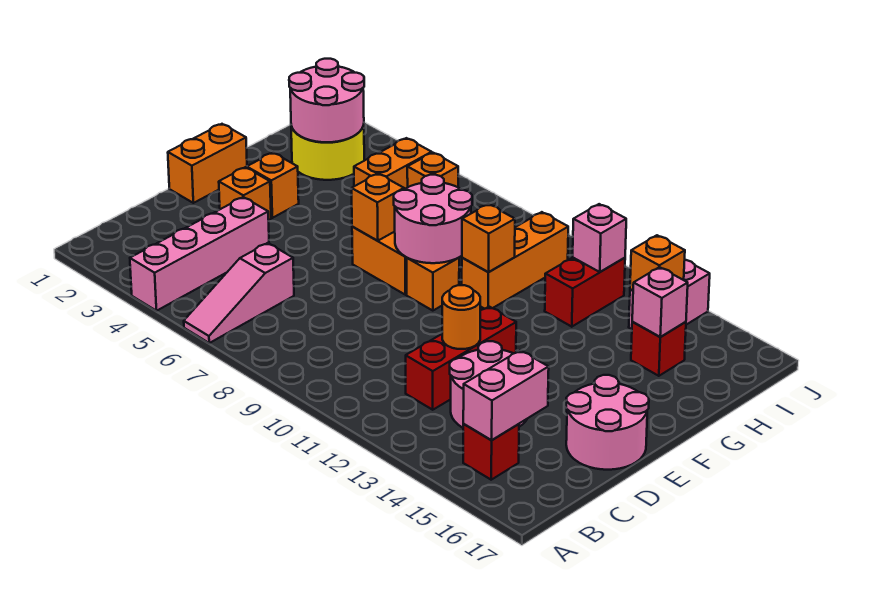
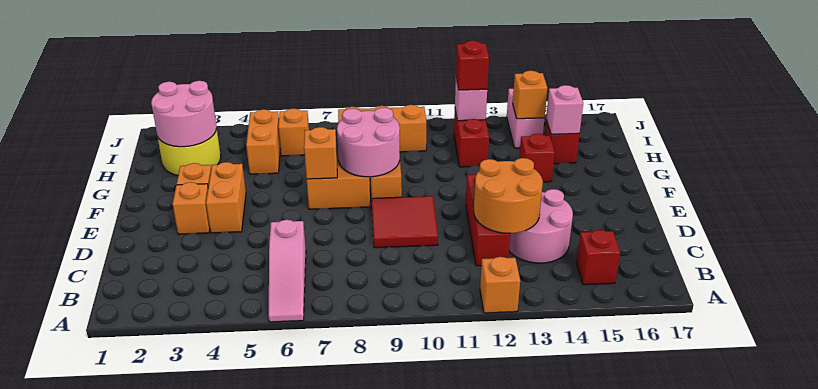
pink 1x4 brick [130,197,269,311] -> none
pink 1x2 brick [463,350,549,440] -> none
none -> red 2x2 tile [372,196,438,248]
orange 1x1 round brick [442,285,480,349] -> orange 2x2 round brick [474,158,543,233]
pink 2x2 round brick [566,375,649,470] -> none
orange 1x2 brick [168,124,247,203] -> orange 1x2 brick moved to [206,162,246,233]
orange 1x3 brick [462,212,568,309] -> orange 1x3 brick turned to [338,105,426,152]
orange 1x1 brick [462,204,515,272] -> orange 1x1 brick moved to [480,257,520,313]
none -> red 1x1 brick [519,134,555,182]
none -> red 1x1 brick [456,41,489,90]

